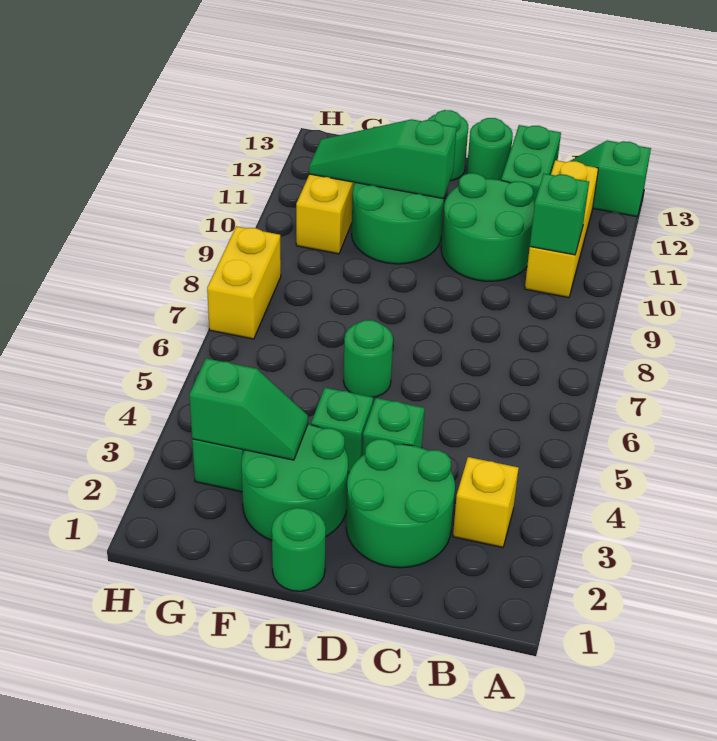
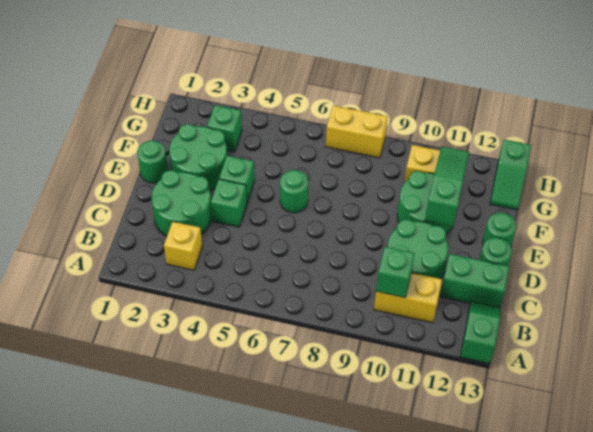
yellow 1x3 brick [525,160,598,298] -> yellow 1x2 brick [374,273,442,323]
green 1x2 slope [189,358,308,460] -> green 1x2 slope moved to [490,140,531,210]

